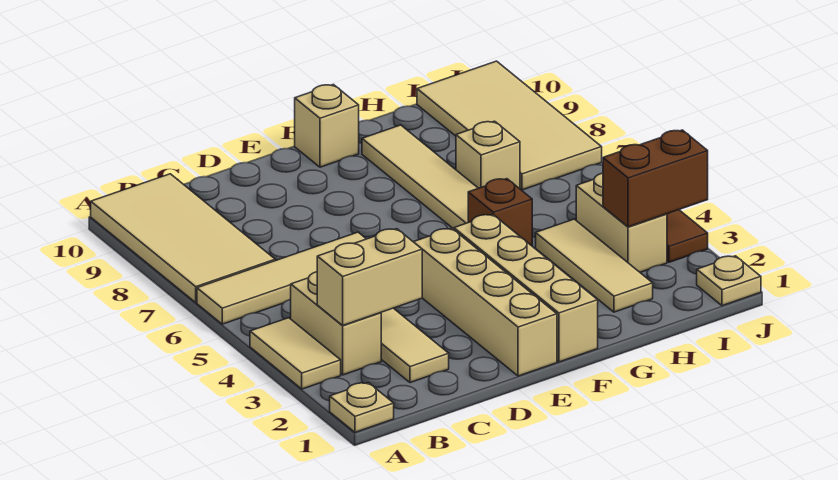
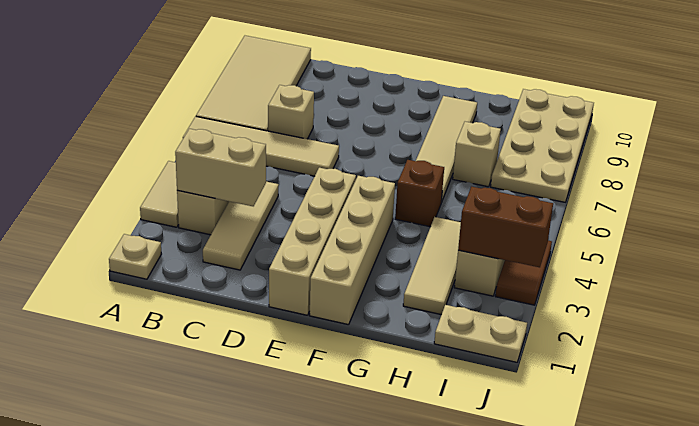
tan 1x1 brick [295,85,359,167] -> tan 1x1 brick moved to [268,85,314,139]
tan 2x4 tile [417,61,602,190] -> tan 2x4 plate [491,89,594,202]
tan 1x1 plate [697,256,761,306] -> tan 1x2 plate [434,305,527,362]

